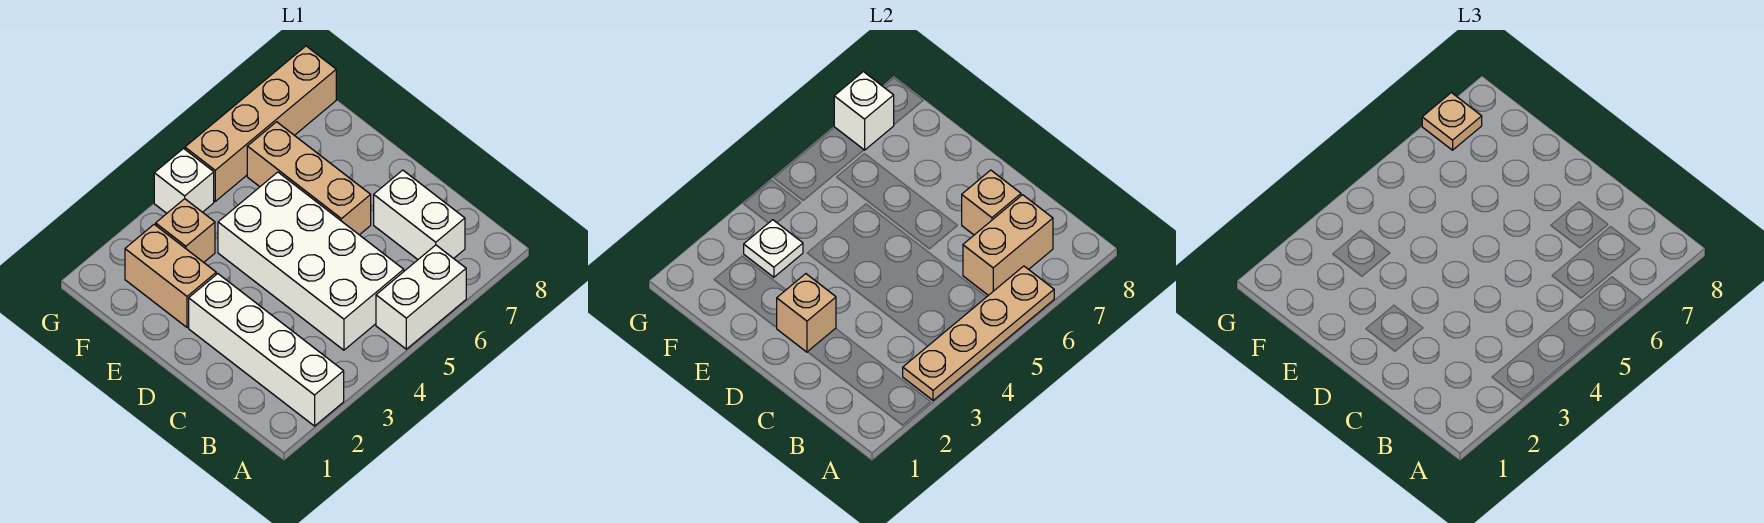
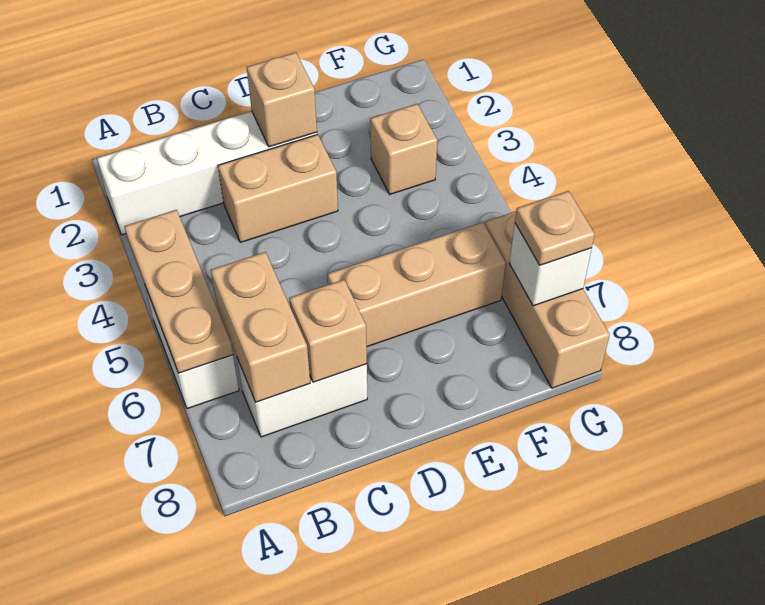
tan 1x4 plate [903,266,1054,400] -> tan 1x3 plate [124,210,233,373]
white 2x4 brick [218,172,404,350] -> none
tan 1x2 brick [125,224,216,327] -> tan 1x2 brick moved to [218,134,338,242]
white 1x1 plate [744,220,803,277] -> none
white 1x1 brick [154,149,214,213] -> none
tan 1x4 brick [185,46,336,201] -> tan 1x3 brick [485,211,610,388]

